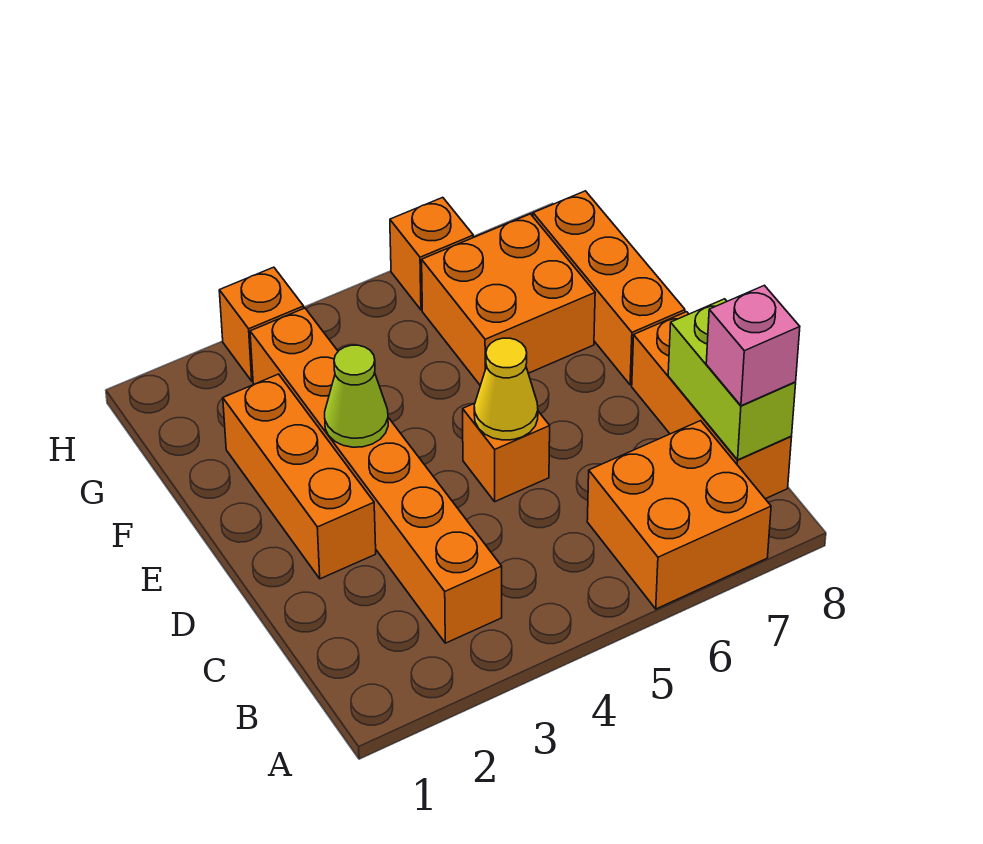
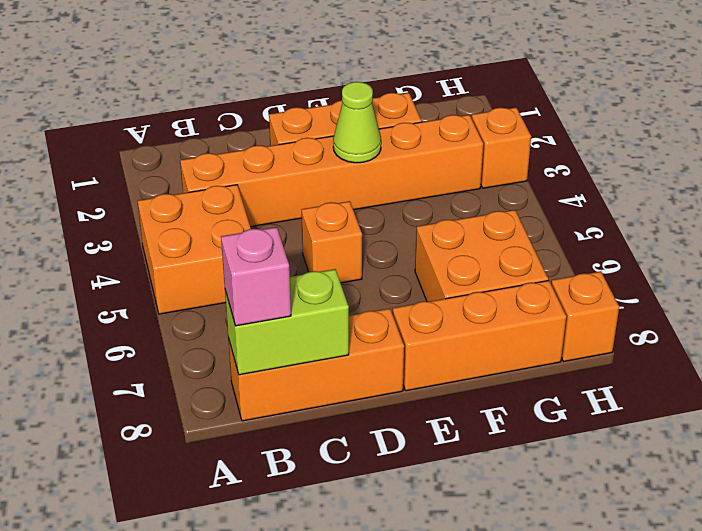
orange 2x2 brick [587,421,771,609] -> orange 2x2 brick moved to [138,185,251,314]
yellow 1x1 cone [474,338,538,440] -> none
orange 1x1 brick [390,197,473,310] -> orange 1x1 brick moved to [551,271,619,362]

